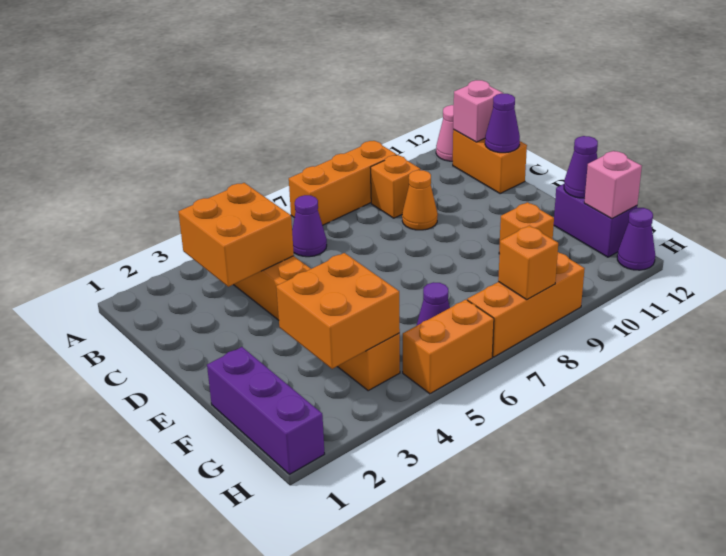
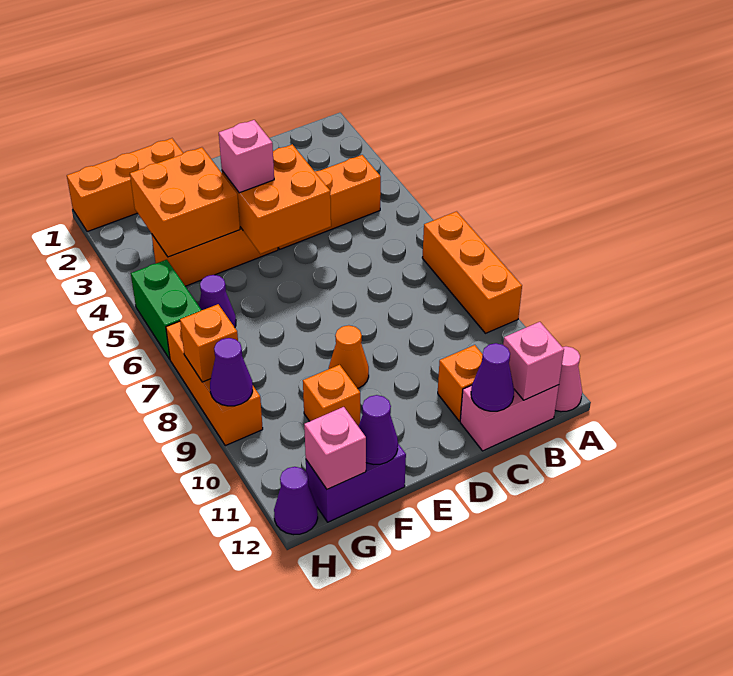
orange 2x2 brick [178,183,294,287] -> orange 2x2 brick moved to [222,144,331,254]
purple 1x1 cone [292,195,327,257] -> purple 1x1 cone moved to [210,338,253,406]
orange 1x1 brick [370,155,420,218] -> orange 1x1 brick moved to [438,345,483,421]
orange 1x2 brick [453,130,527,194] -> pink 1x2 brick [460,385,559,451]
orange 1x1 cone [402,170,438,230] -> orange 1x1 cone moved to [329,325,369,389]
none -> pink 1x1 brick [219,120,274,193]
purple 1x3 brick [207,347,325,474] -> orange 1x3 brick [67,138,183,232]
orange 1x2 brick [403,300,494,394] -> green 1x2 brick [131,260,201,359]

